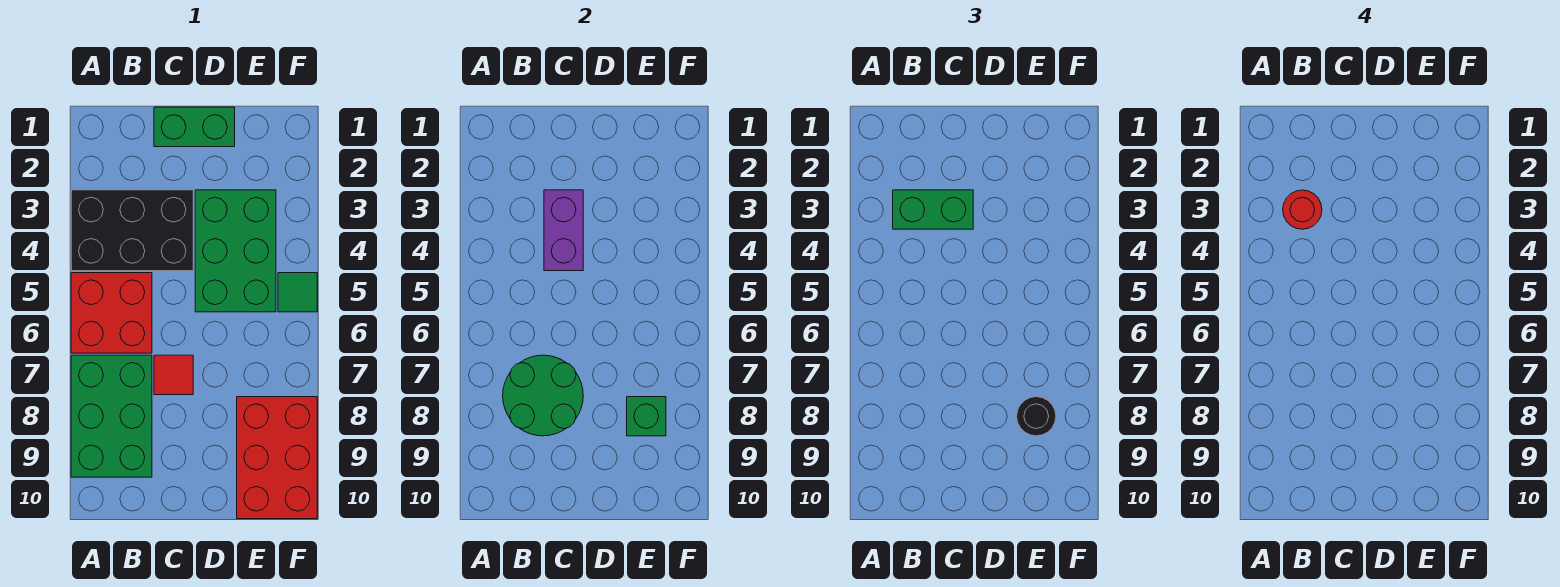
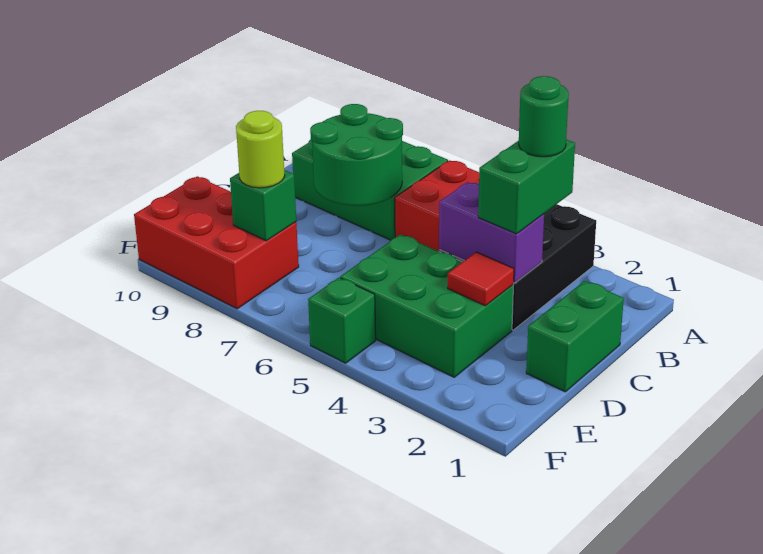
red 1x1 round brick [1283,190,1322,229] -> green 1x1 round brick [519,76,569,157]
red 1x1 tile [154,355,193,395] -> red 1x1 tile moved to [448,252,514,306]
black 1x1 round brick [1017,397,1056,436] -> lime 1x1 round brick [236,111,285,188]
green 1x1 tile [278,273,317,312] -> green 1x1 brick [308,278,376,363]

